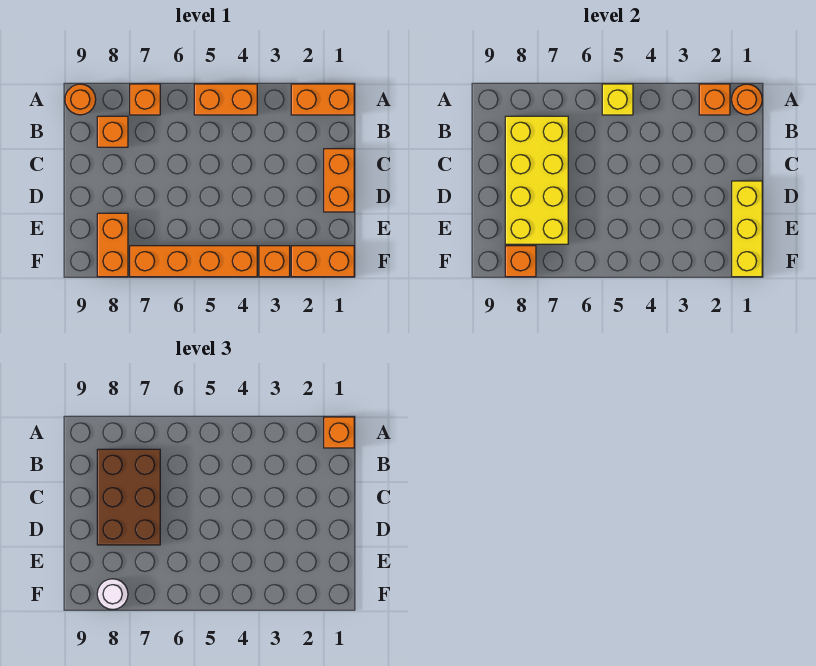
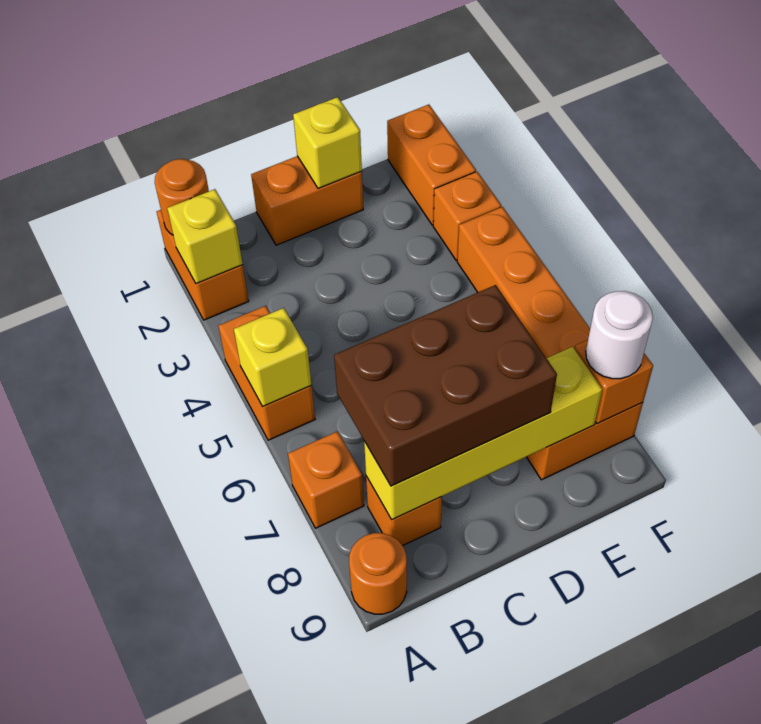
orange 1x1 brick [324,417,354,448] -> none
orange 1x1 brick [699,84,730,115] -> yellow 1x1 brick [167,189,243,284]
yellow 2x4 brick [505,116,568,244] -> yellow 1x4 brick [364,347,602,520]
yellow 1x3 brick [732,181,762,277] -> yellow 1x1 brick [293,97,362,188]

